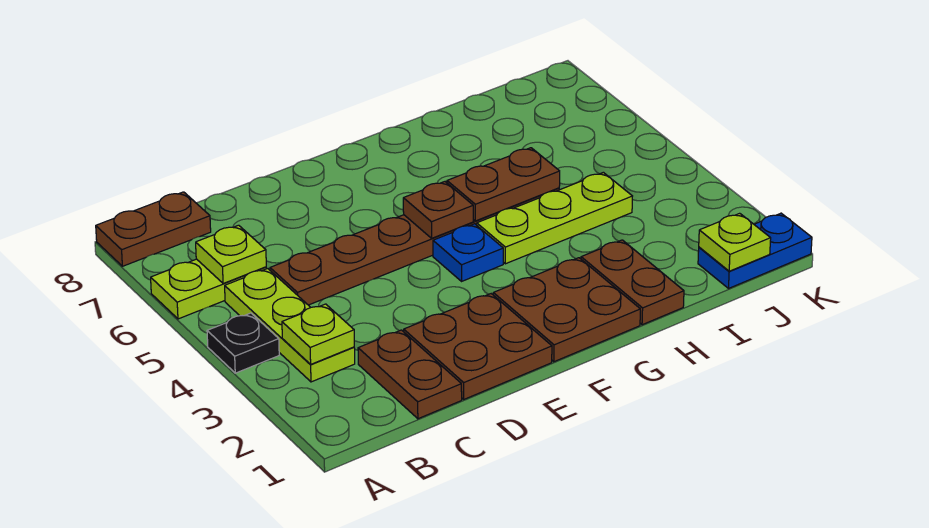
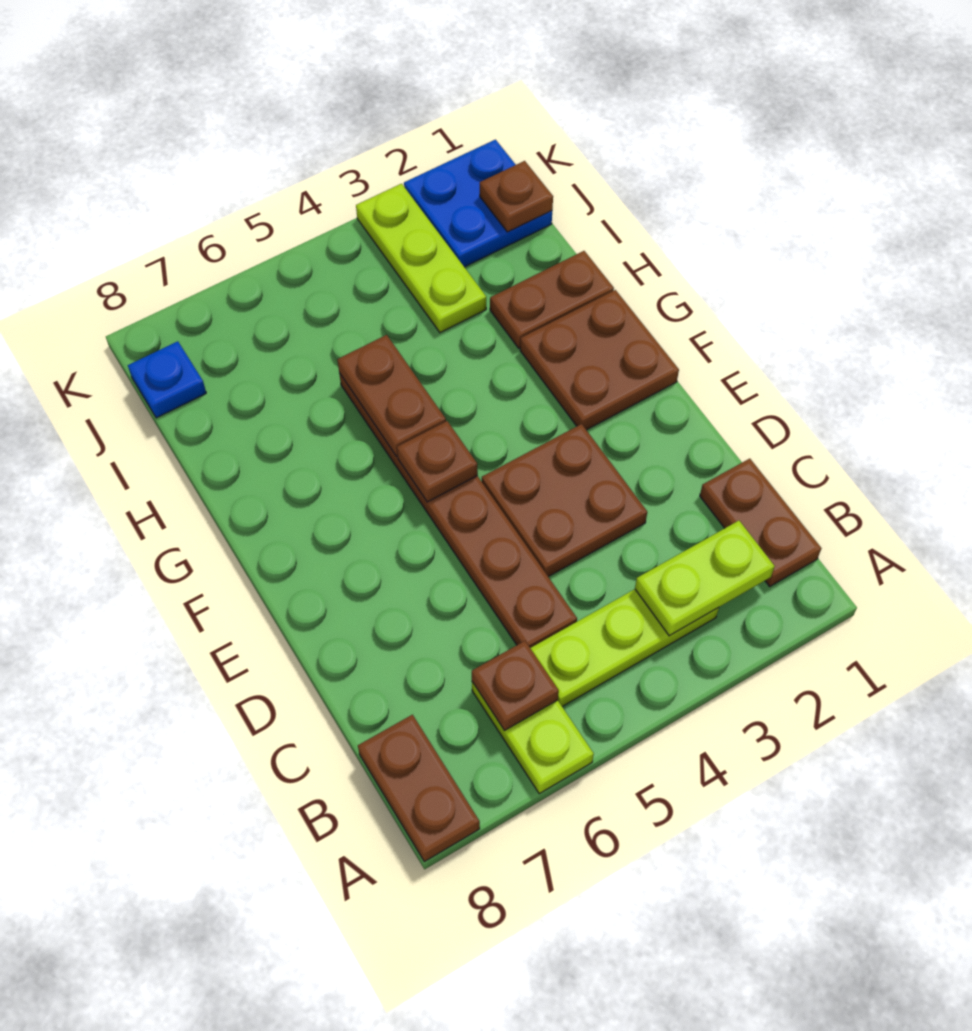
black 1x1 plate [207,313,279,373] -> none
lime 1x1 plate [282,304,354,365] -> lime 1x2 plate [635,521,775,636]
lime 1x1 plate [196,225,266,284] -> brown 1x1 plate [472,641,559,731]
brown 1x2 plate [358,330,462,419] -> brown 1x2 plate turned to [700,459,821,586]
brown 2x2 plate [404,294,552,399] -> brown 2x2 plate moved to [482,424,647,577]
blue 1x1 plate [433,224,503,281] -> blue 1x1 plate moved to [128,341,206,418]
lime 1x3 plate [477,172,632,264] -> lime 1x3 plate moved to [356,184,486,333]
blue 1x2 plate [698,213,812,288] -> blue 2x2 plate [404,140,552,267]
lime 1x1 plate [699,213,771,271] -> brown 1x1 plate [480,161,553,232]

